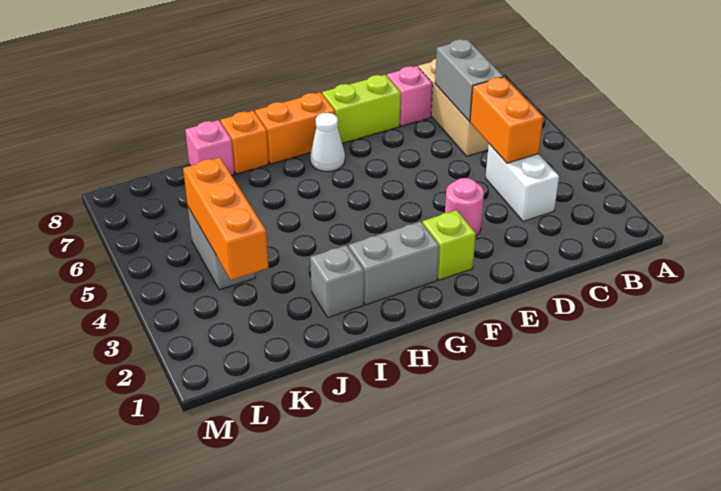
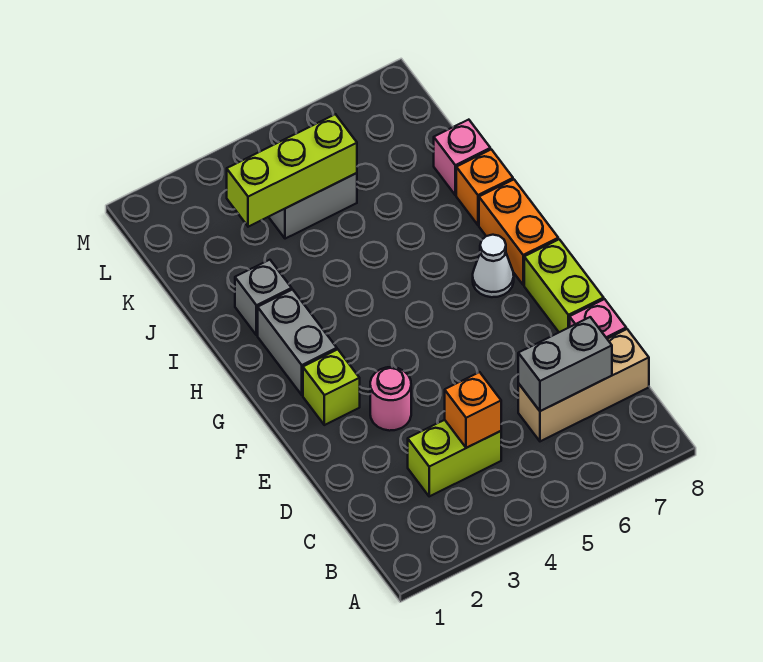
white 1x2 brick [486,144,559,221] -> lime 1x2 brick [408,420,501,496]
orange 1x2 brick [470,77,543,163] -> orange 1x1 brick [445,372,501,448]
orange 1x3 brick [183,158,269,280] -> lime 1x3 brick [227,114,357,227]

